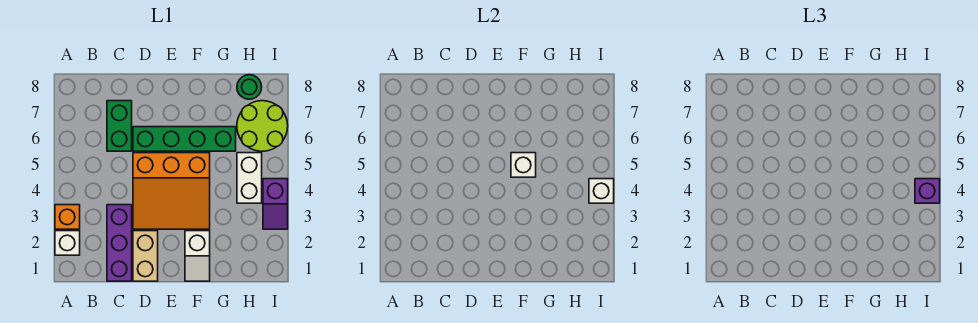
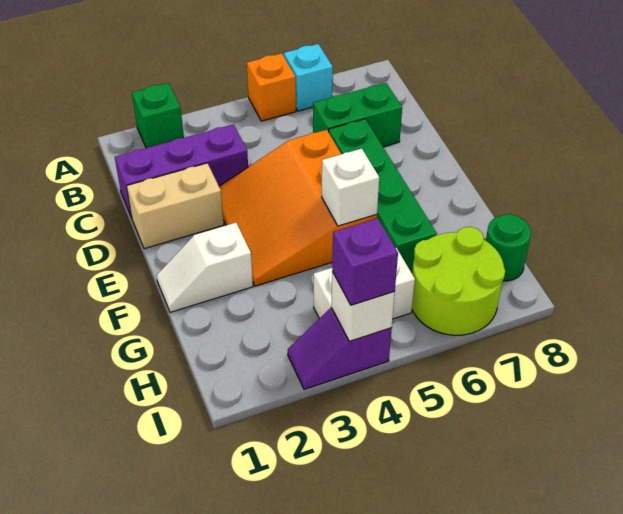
white 1x1 brick [55,231,80,255] -> green 1x1 brick [132,83,184,148]
orange 1x1 brick [55,205,80,229] -> orange 1x1 brick moved to [247,53,296,121]
none -> cyan 1x1 brick [284,44,333,111]

